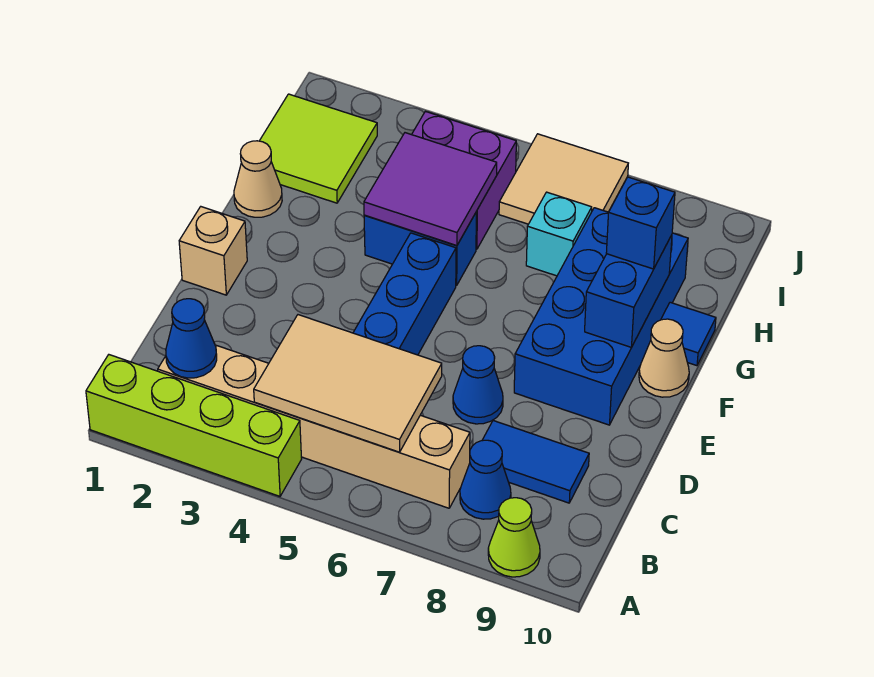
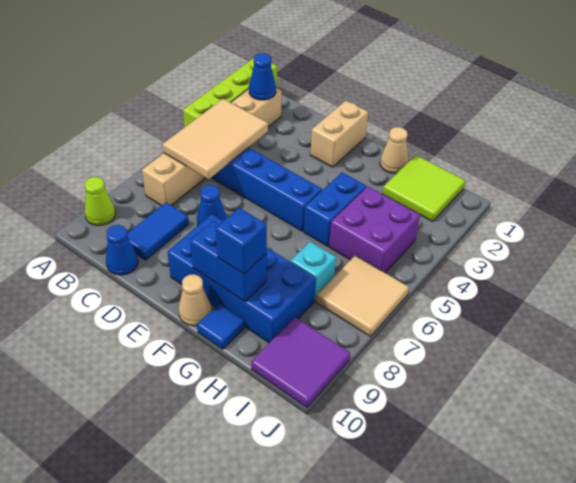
blue 1x1 cone [460,440,511,519] -> blue 1x1 cone moved to [106,225,138,275]
tan 1x1 brick [179,207,247,295] -> tan 1x2 brick [310,101,368,167]
purple 2x2 tile [364,133,497,246] -> purple 2x2 tile moved to [251,317,350,407]

